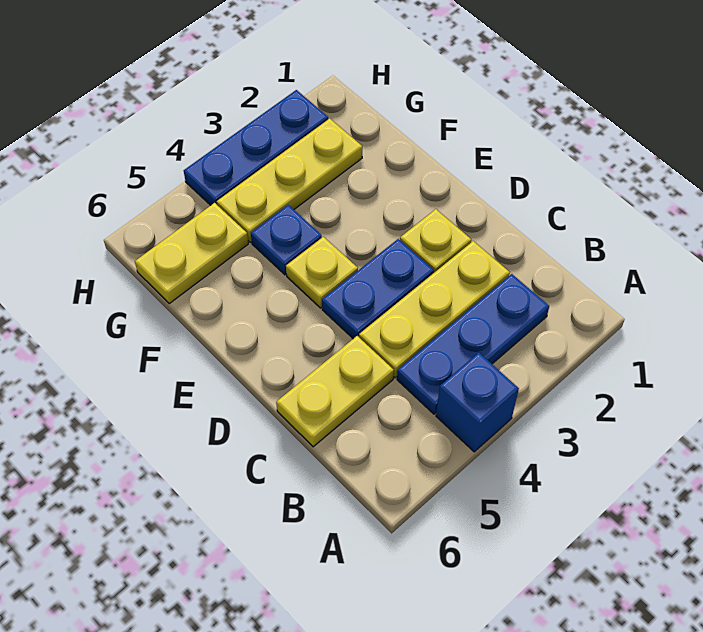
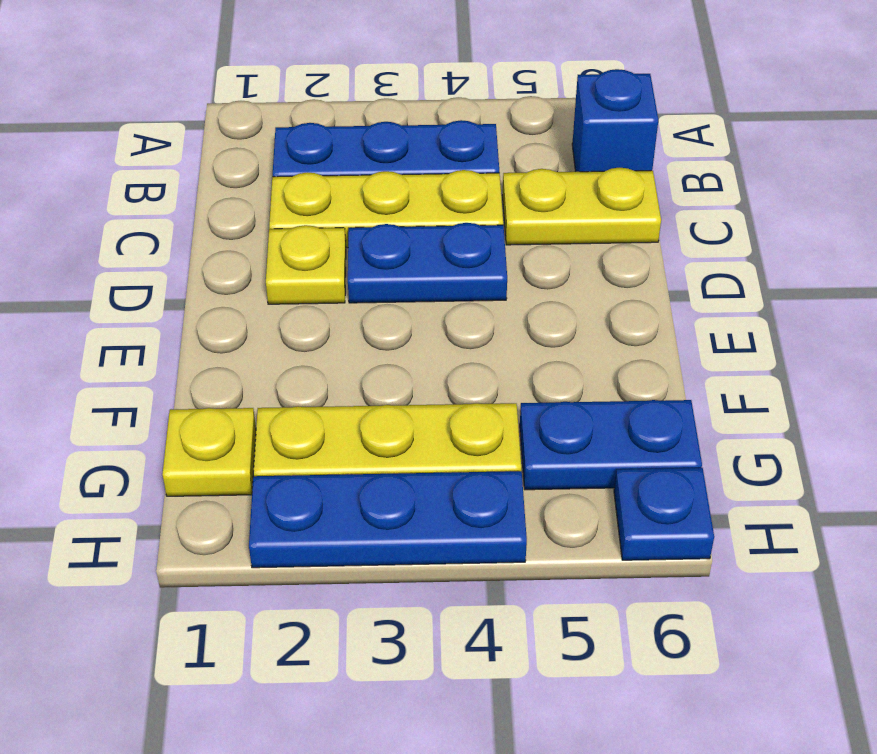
blue 1x1 brick [436,353,519,452] -> blue 1x1 brick moved to [572,69,658,172]
yellow 1x1 plate [286,237,358,308] -> yellow 1x1 plate moved to [162,408,256,496]
blue 1x1 plate [251,205,322,275] -> blue 1x1 plate moved to [614,468,714,560]
yellow 1x2 plate [135,203,248,304] -> blue 1x2 plate [520,400,702,490]

